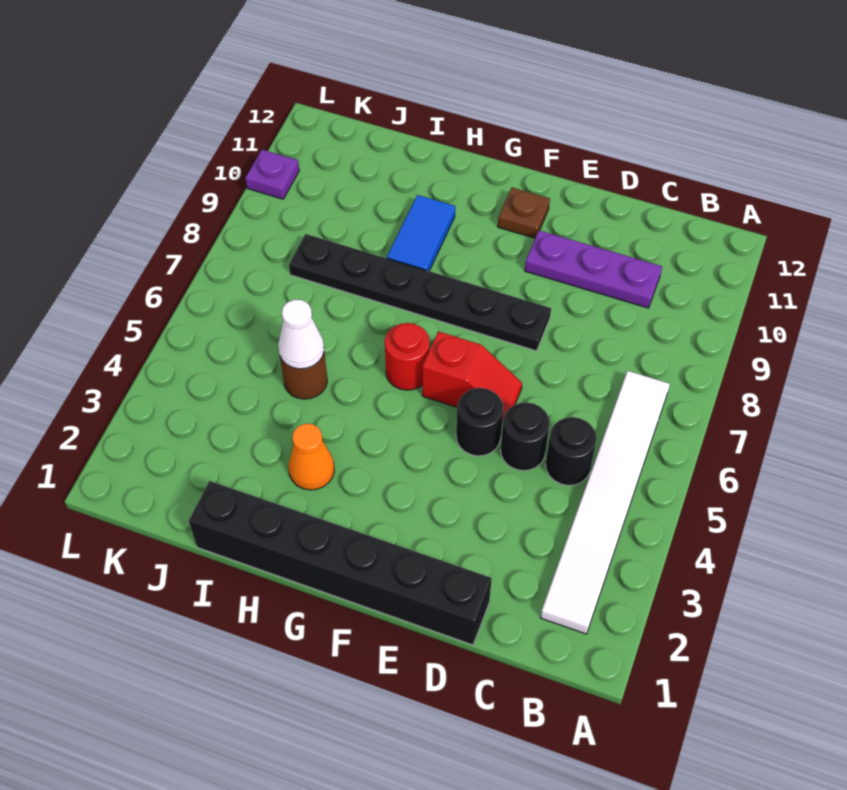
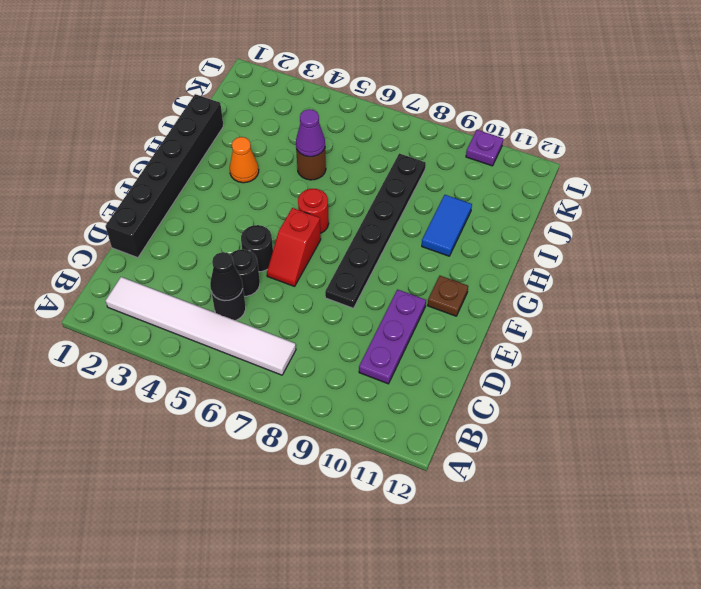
none -> black 1x1 cone [210,252,243,301]
blue 1x2 tile [387,195,455,271] -> blue 1x2 tile turned to [422,195,472,256]
white 1x1 cone [278,300,324,369] -> purple 1x1 cone [296,109,325,157]

